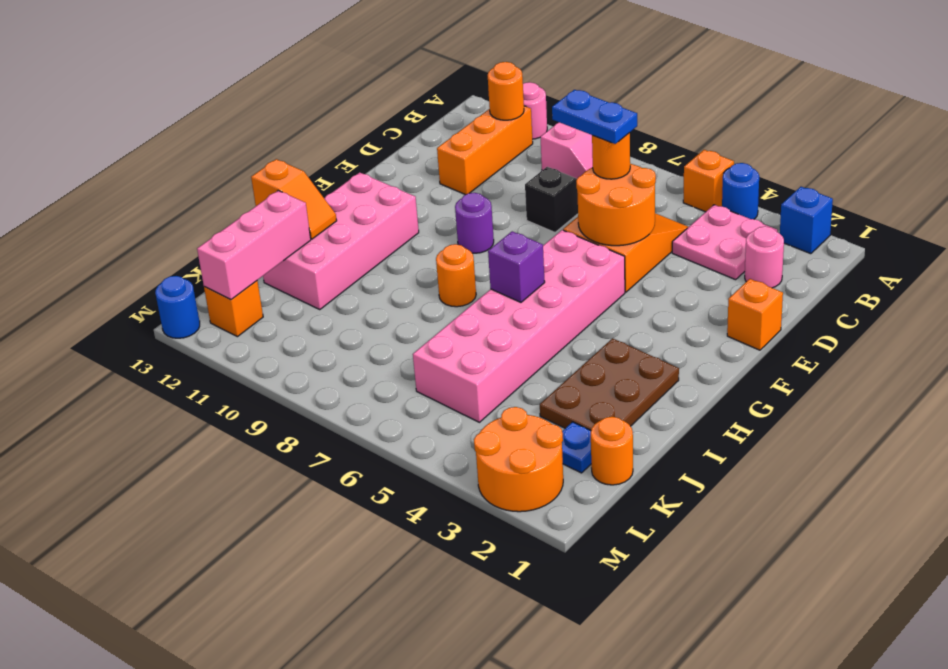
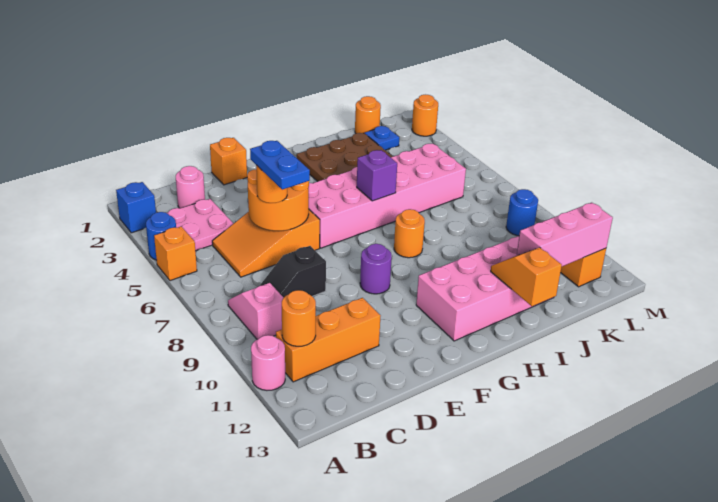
orange 2x2 round brick [474,407,563,512] -> orange 1x1 round brick [412,95,438,136]
blue 1x1 round brick [155,276,200,338] -> blue 1x1 round brick moved to [506,189,538,236]

